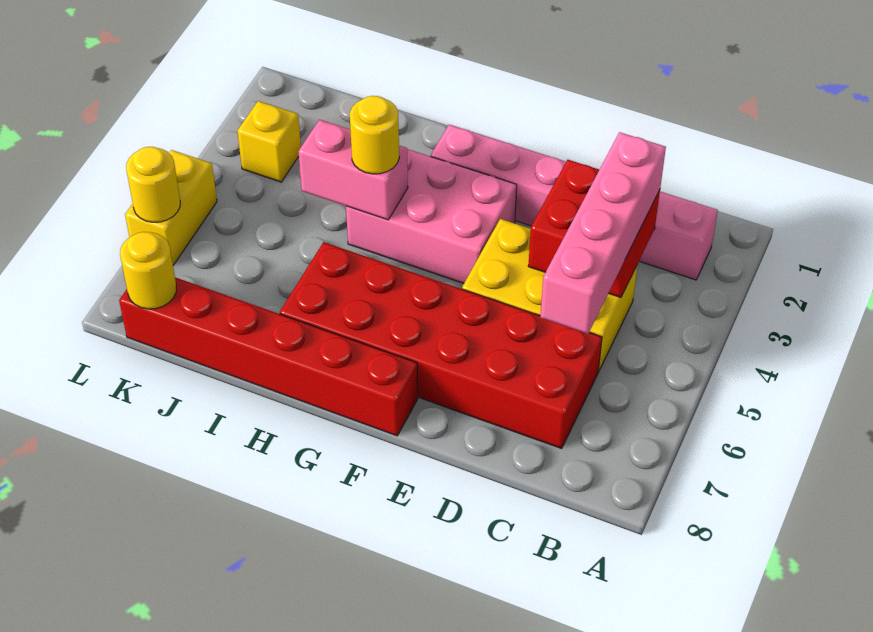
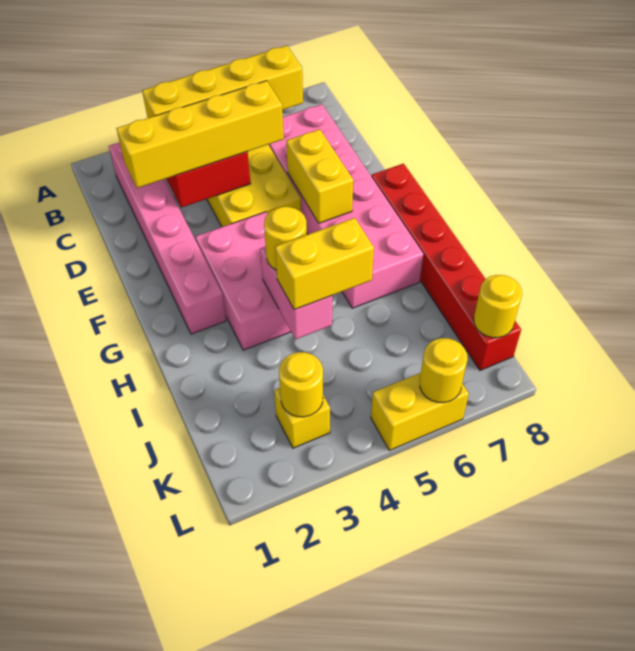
pink 1x4 brick [540,132,666,334] -> yellow 1x4 brick [142,46,303,118]
red 2x6 brick [280,242,602,448] -> pink 2x6 brick [268,104,423,308]
none -> yellow 1x4 brick [116,81,284,188]
none -> yellow 1x2 brick [286,129,353,223]
none -> yellow 1x2 brick [275,218,374,310]
none -> yellow 1x1 round brick [279,352,323,417]

